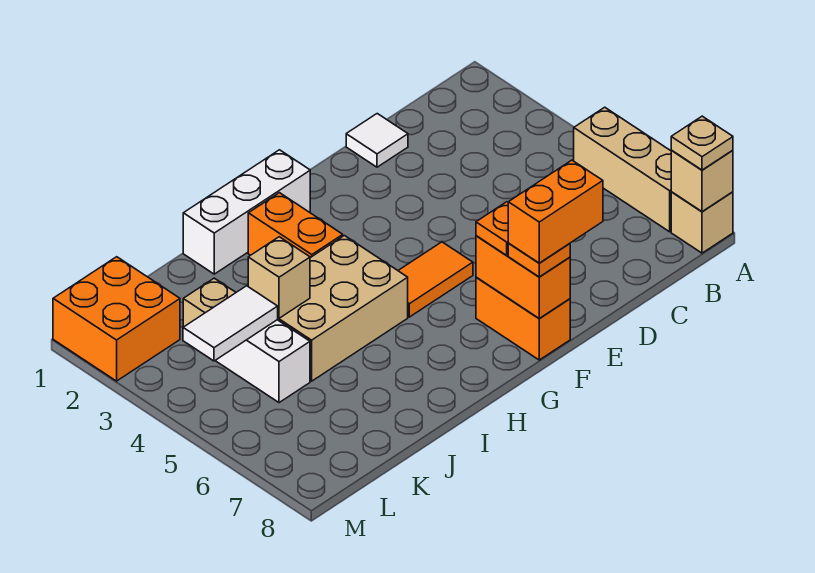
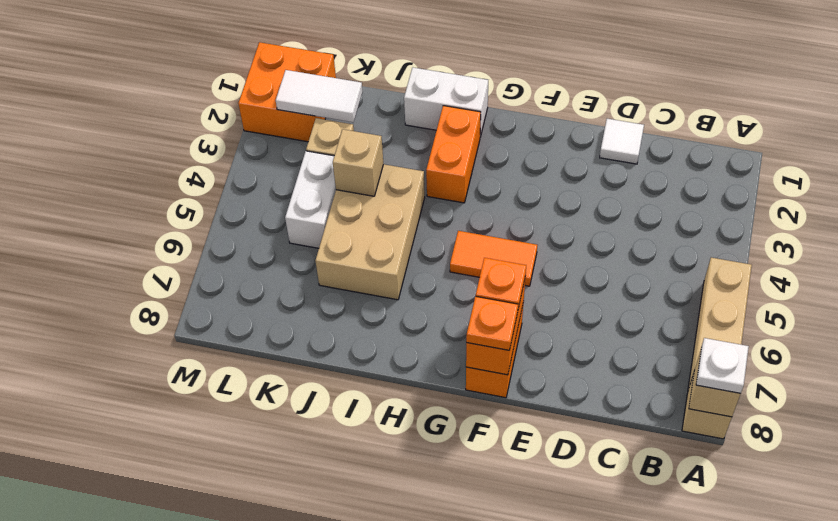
tan 1x1 plate [671,116,733,170] -> white 1x1 plate [696,338,749,394]
orange 1x2 brick [508,160,603,263] -> none
white 1x3 brick [183,150,310,274] -> white 1x2 brick [404,68,488,137]
tan 2x3 brick [278,236,408,381] -> tan 2x3 brick turned to [315,164,425,300]
white 1x2 tile [183,286,278,361] -> white 1x2 tile moved to [276,70,363,122]

